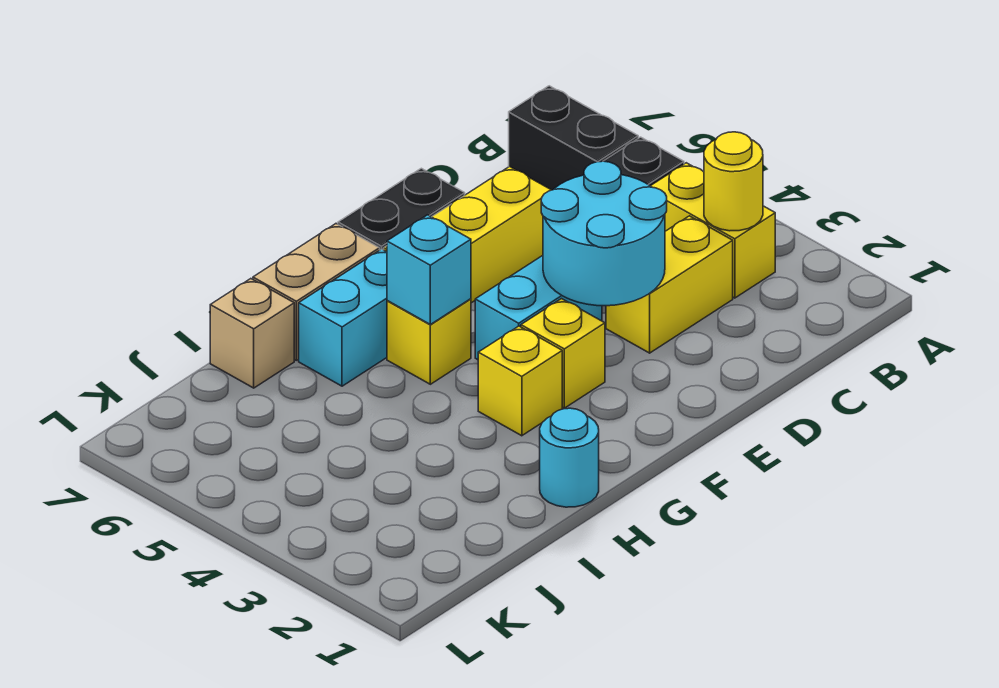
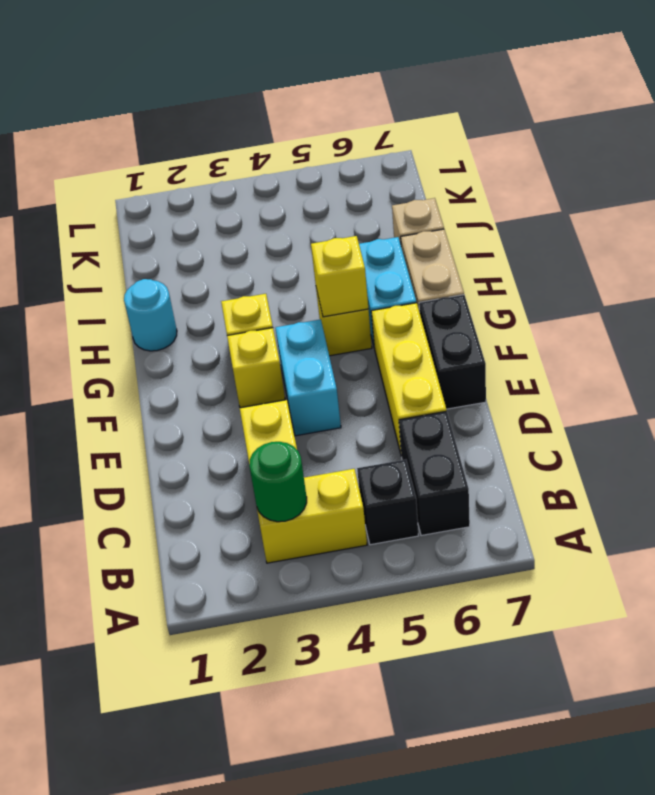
yellow 1x1 round brick [704,132,763,231] -> green 1x1 round brick [249,442,307,522]
black 1x2 brick [509,86,638,190] -> black 1x2 brick turned to [399,411,470,536]
cyan 2x2 round brick [541,161,667,306] -> none
cyan 1x1 brick [387,215,471,324] -> yellow 1x1 brick [311,236,369,317]

